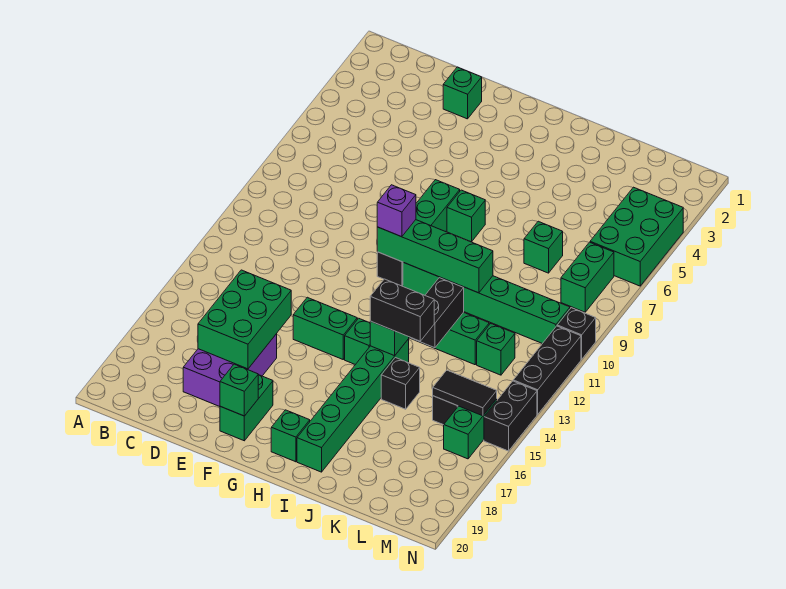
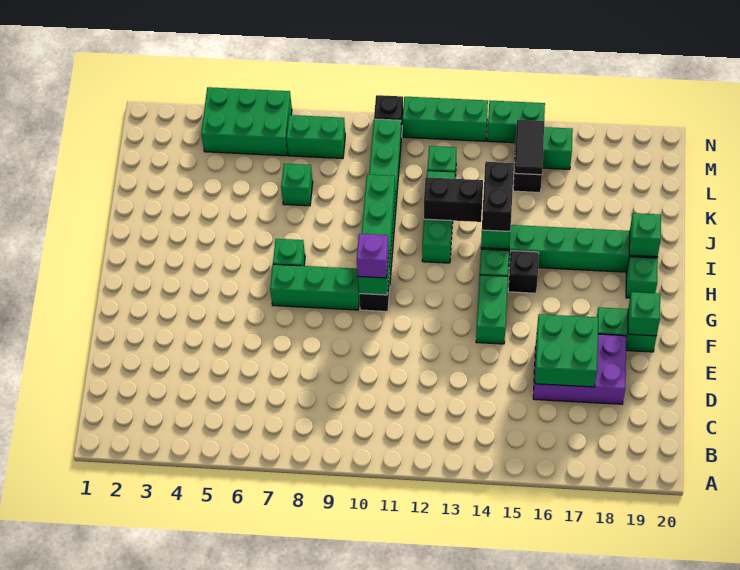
green 2x3 brick [198,270,291,369] -> green 2x2 brick [535,314,598,387]
green 1x1 brick [443,67,482,119] -> green 1x1 brick moved to [629,213,661,257]
black 1x1 brick [381,358,420,409] -> black 1x1 brick moved to [508,251,539,293]
black 1x3 brick [513,326,581,414] -> green 1x3 brick [402,97,488,141]
black 1x2 brick [484,381,537,451] -> green 1x2 brick [487,101,545,143]

